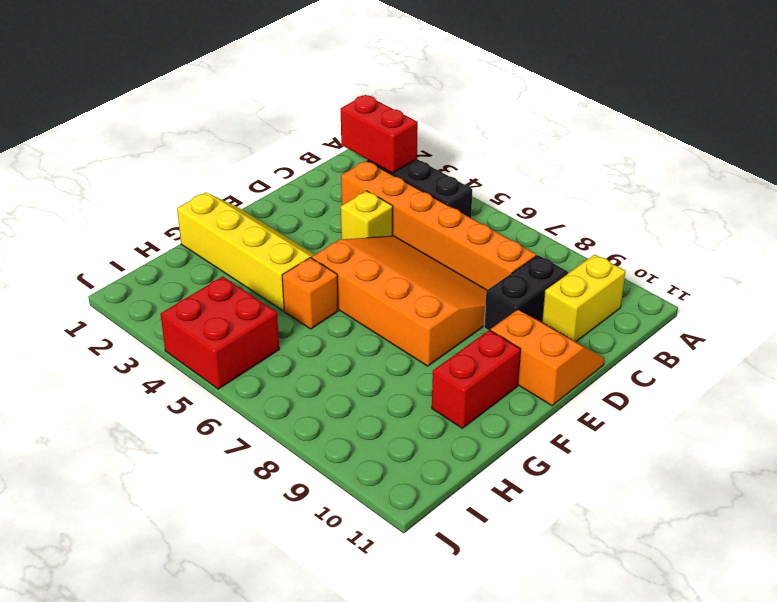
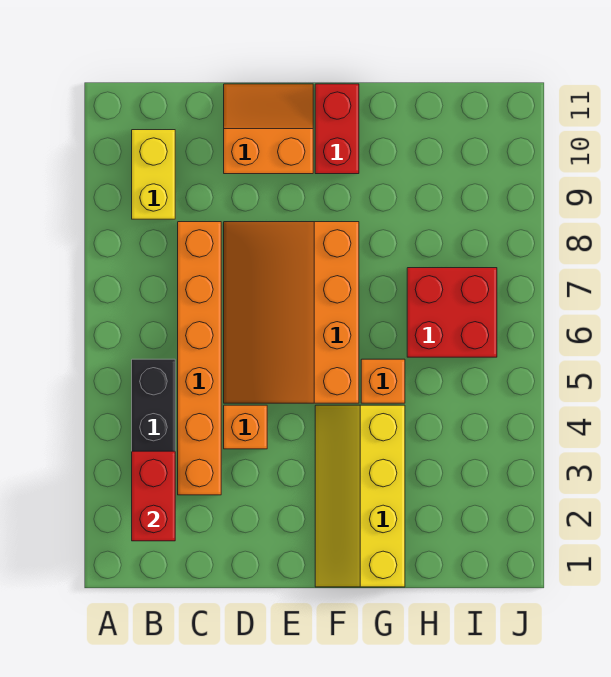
yellow 1x2 brick [542,254,625,342] -> yellow 1x2 brick turned to [132,130,175,219]
black 1x2 brick [484,255,568,331] -> none
yellow 1x1 brick [341,191,393,239] -> orange 1x1 brick [224,405,267,449]
orange 2x2 slope [491,310,604,406] -> orange 2x2 slope turned to [224,84,313,174]
red 1x2 brick [432,330,520,428] -> red 1x2 brick turned to [315,84,359,174]
red 2x2 brick [160,276,279,389] -> red 2x2 brick moved to [407,268,497,357]

